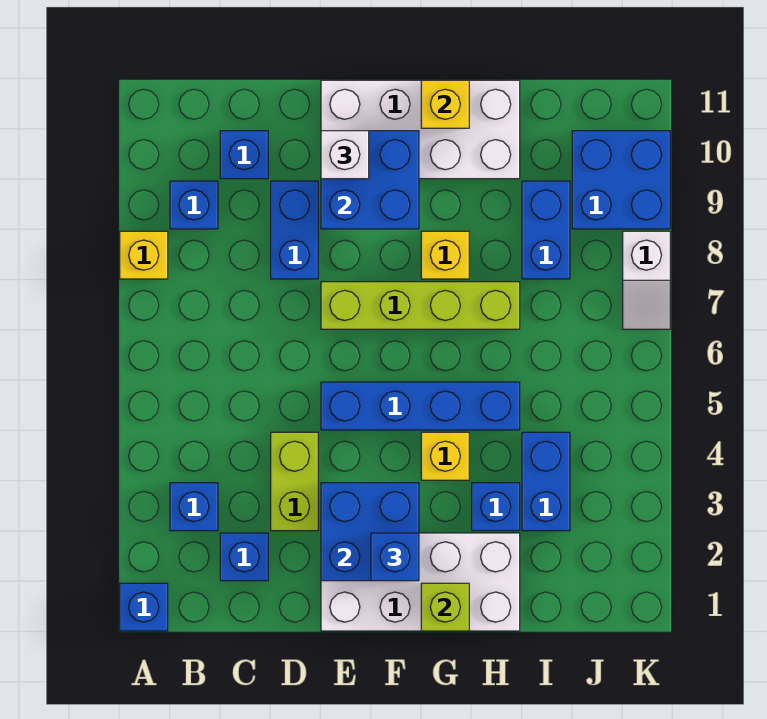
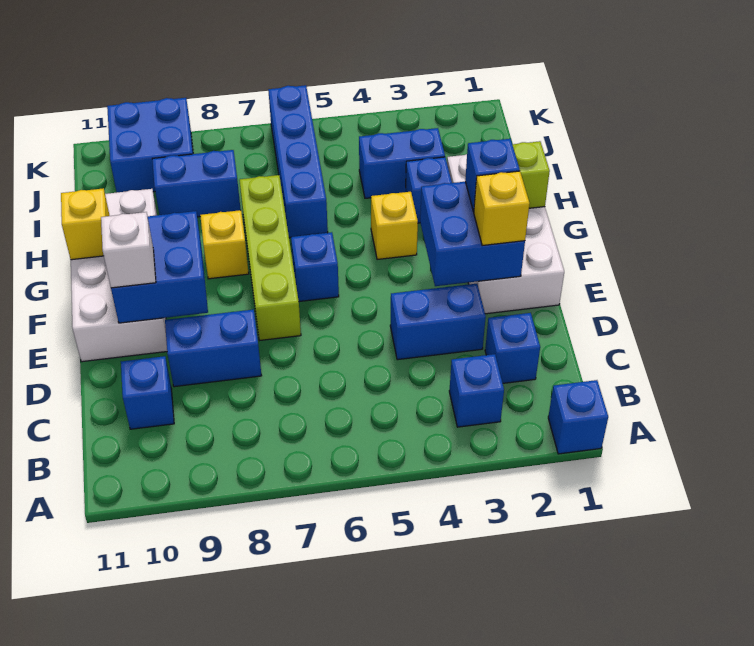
yellow 1x1 brick [120,231,168,279] -> yellow 1x1 brick moved to [474,171,530,246]
blue 1x1 brick [170,181,218,229] -> blue 1x1 brick moved to [291,232,339,302]
lime 1x2 brick [271,432,318,531] -> blue 1x2 brick [390,284,486,360]
blue 1x4 brick [321,382,520,430] -> blue 1x4 brick moved to [268,85,328,238]
white 1x2 slope [623,231,670,329] -> none

